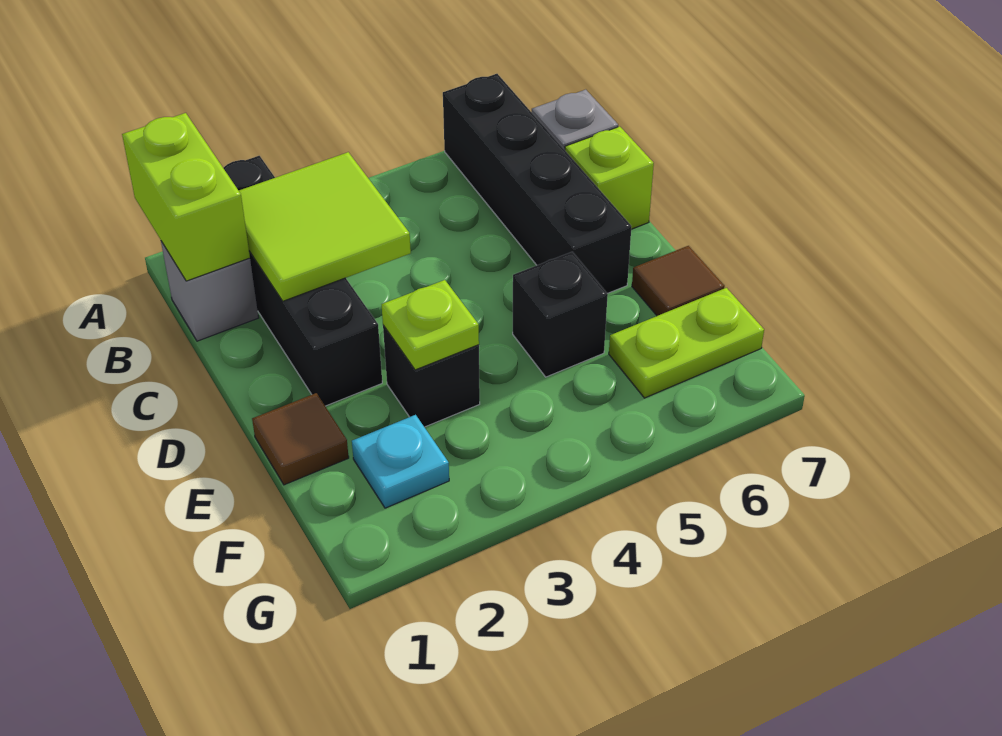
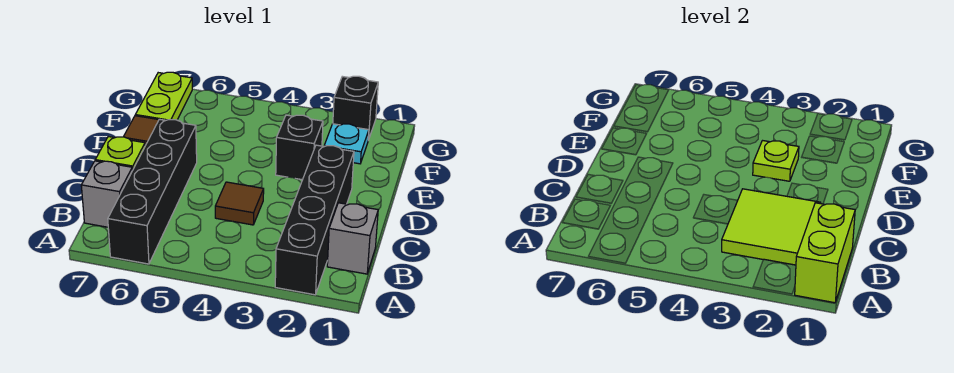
brown 1x1 tile [252,393,349,485] -> brown 1x1 tile moved to [215,182,264,225]
black 1x1 brick [513,252,608,377] -> black 1x1 brick moved to [333,76,378,140]
lime 1x2 plate [609,288,764,398] -> lime 1x2 plate turned to [135,72,192,120]

